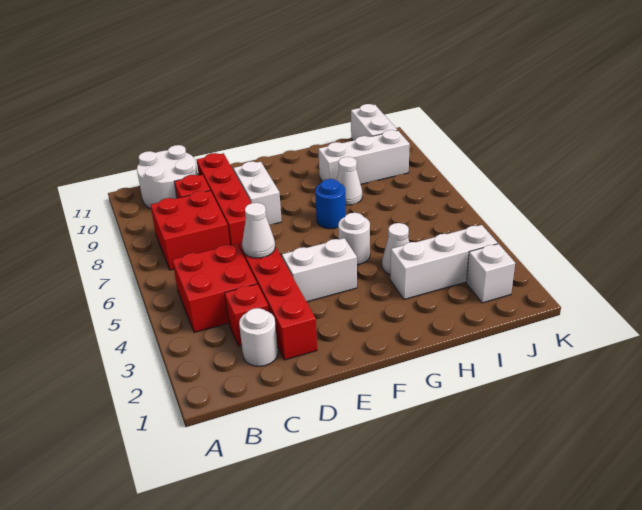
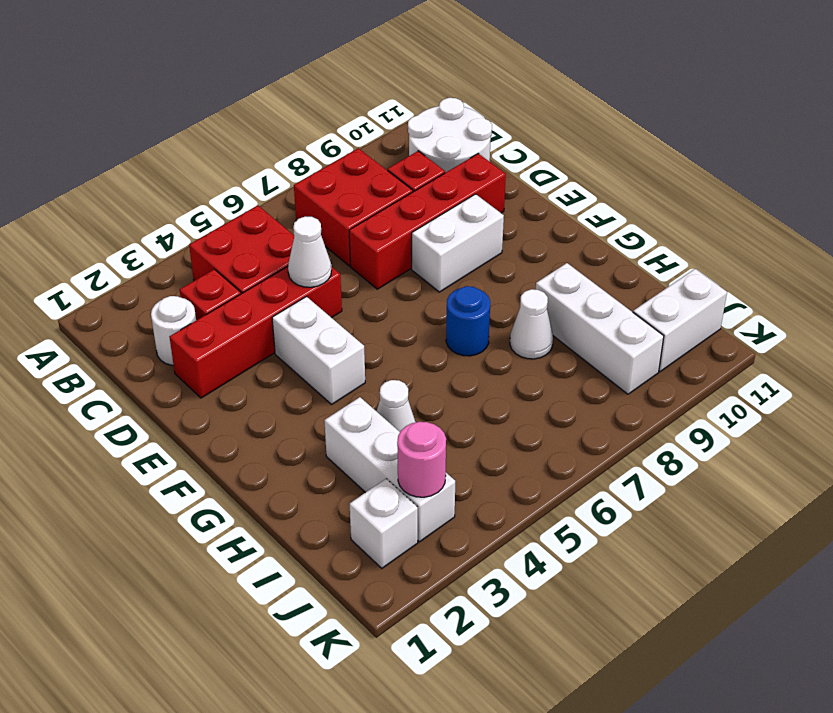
white 1x1 round brick [338,213,370,265] -> none
none -> pink 1x1 round brick [397,422,446,497]

